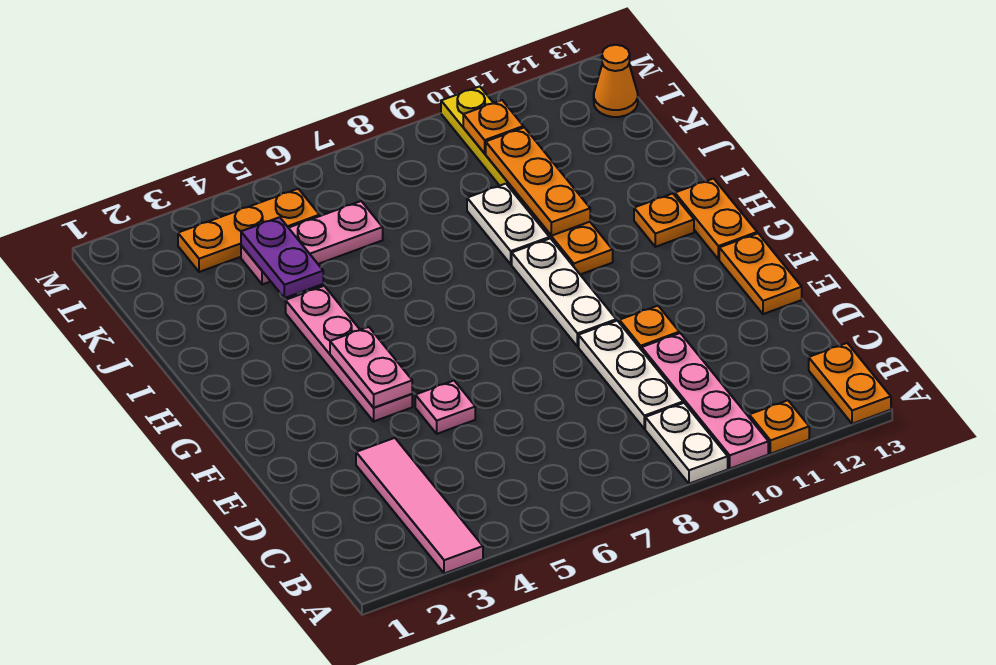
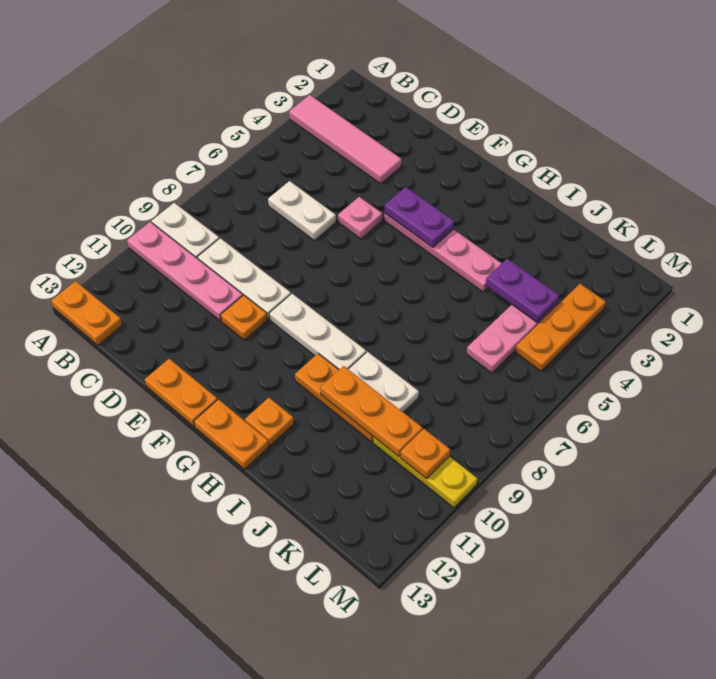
orange 1x1 plate [749,400,809,454] -> none
none -> white 1x2 plate [268,181,336,241]
pink 1x2 plate [330,327,412,408] -> purple 1x2 plate [384,187,454,248]
orange 1x1 cone [594,45,638,117] -> none

